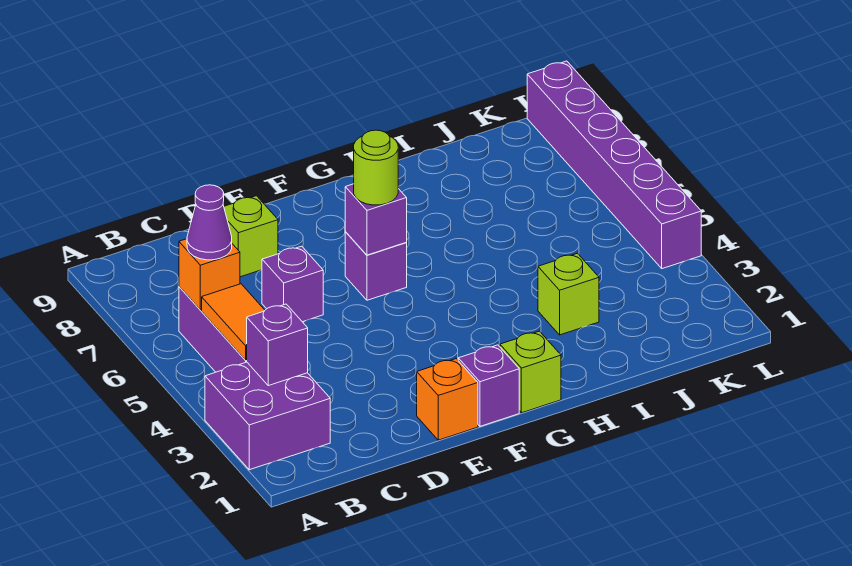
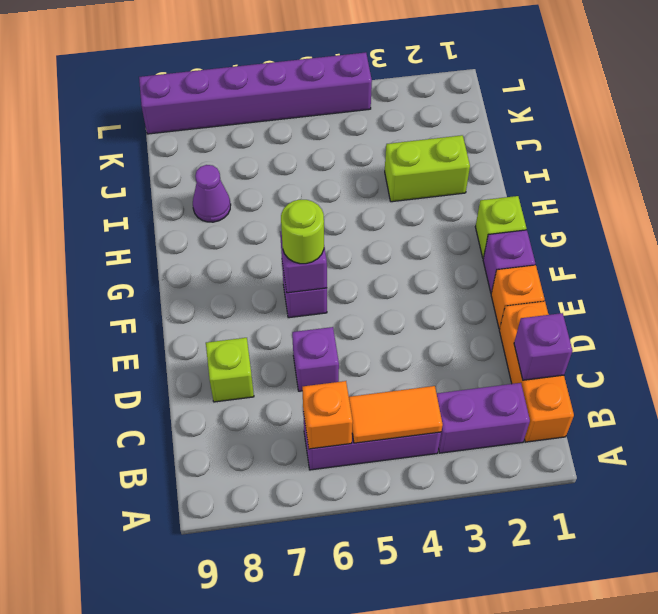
purple 2x2 brick [205,362,330,470] -> purple 1x2 brick [437,383,530,453]
none -> orange 1x3 brick [499,301,574,442]
purple 1x1 brick [246,304,308,386] -> purple 1x1 brick moved to [514,313,573,380]
purple 1x1 cone [187,185,232,260] -> purple 1x1 cone moved to [193,165,231,222]
lime 1x1 brick [538,253,599,335] -> lime 1x2 brick [385,135,470,202]

